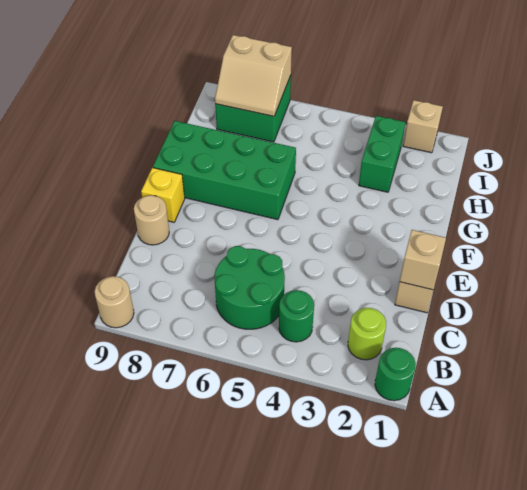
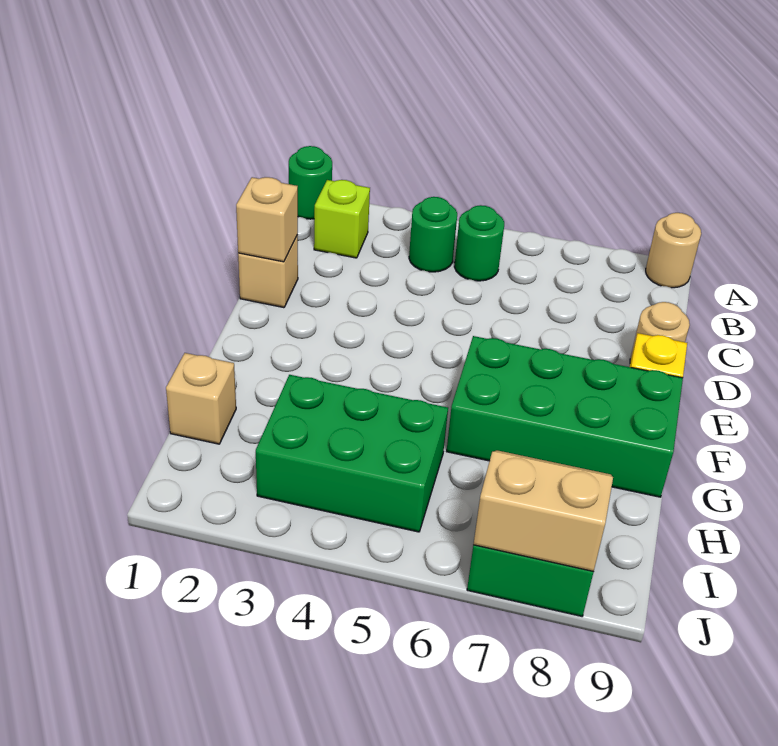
lime 1x1 round brick [348,308,386,360] -> lime 1x1 brick [314,180,370,258]
green 2x2 round brick [214,246,285,329] -> green 1x1 round brick [454,205,504,281]
green 1x2 brick [359,116,405,192] -> green 2x3 brick [256,375,448,532]
tan 1x1 brick [403,100,443,153] -> tan 1x1 brick moved to [166,353,236,444]

